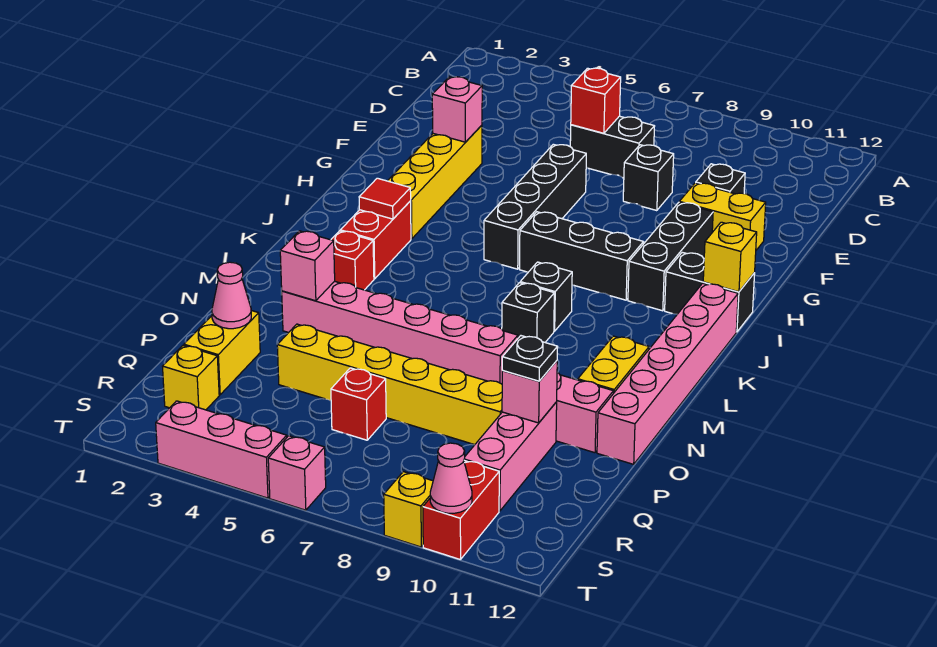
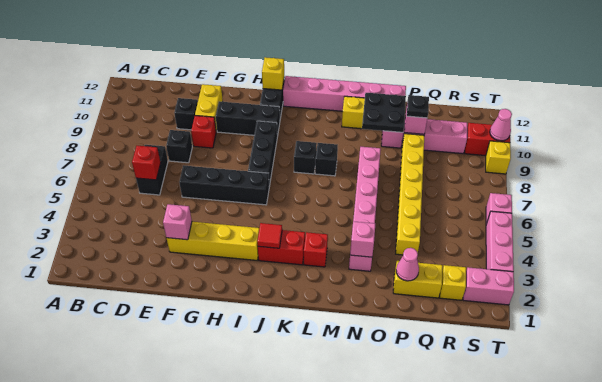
none -> black 2x2 plate [362,93,406,132]
red 1x1 brick [331,368,386,440] -> red 1x1 brick moved to [191,116,216,148]
none -> pink 1x2 brick [463,267,514,305]

